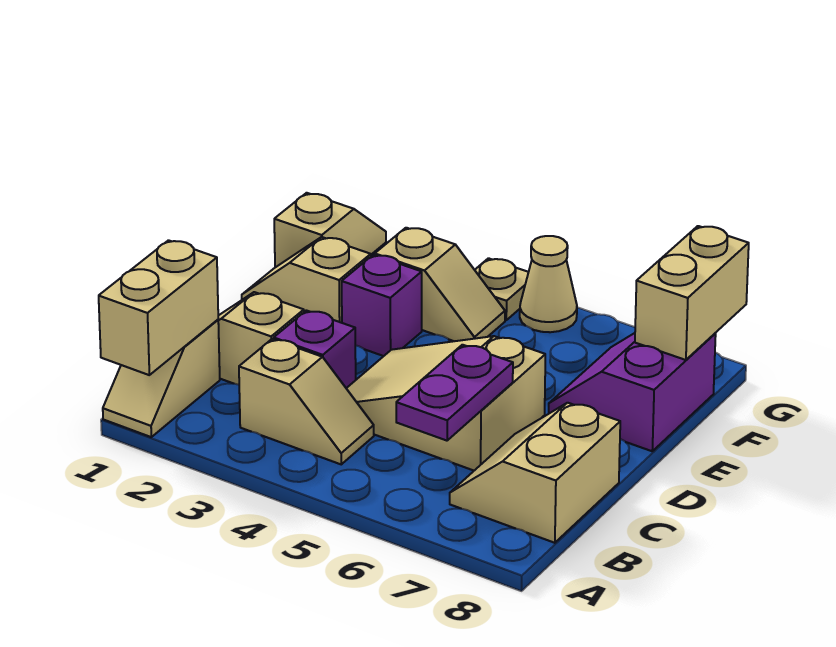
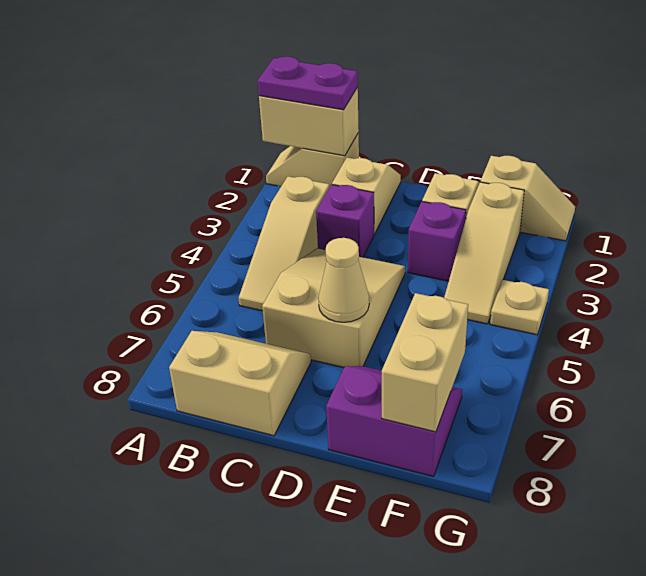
tan 1x2 slope [239,339,374,464] -> tan 1x3 slope [239,176,329,311]
purple 1x2 plate [396,345,513,441] -> purple 1x2 plate moved to [257,56,358,110]
tan 1x2 slope [375,228,505,341] -> tan 1x3 slope [444,182,524,324]
tan 1x2 brick [635,226,749,360] -> tan 1x2 brick turned to [382,293,468,432]
tan 1x1 cone [520,236,577,332] -> tan 1x1 cone moved to [318,238,369,322]

